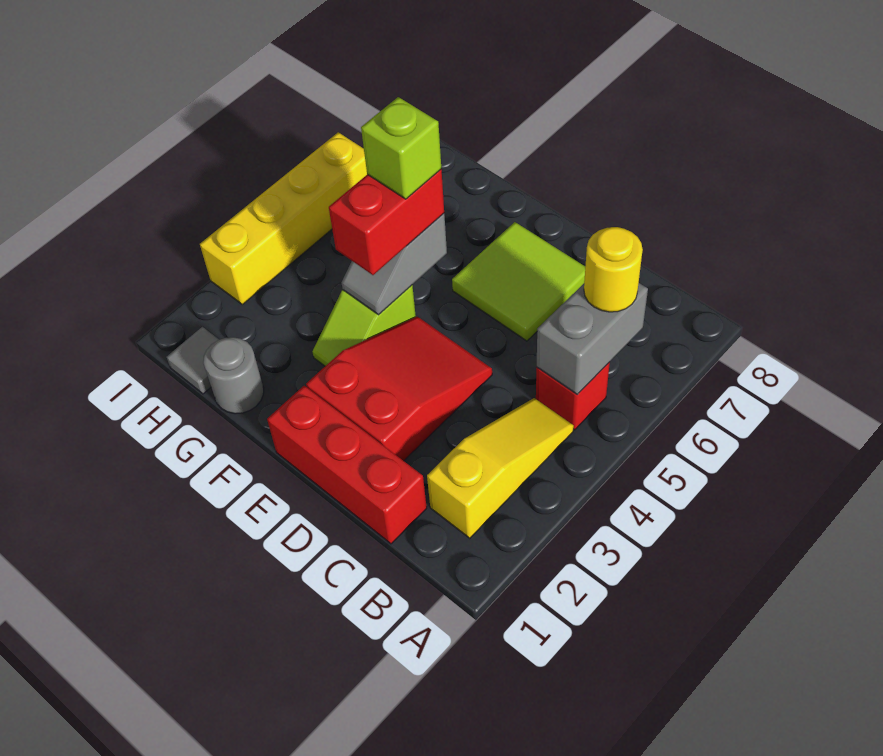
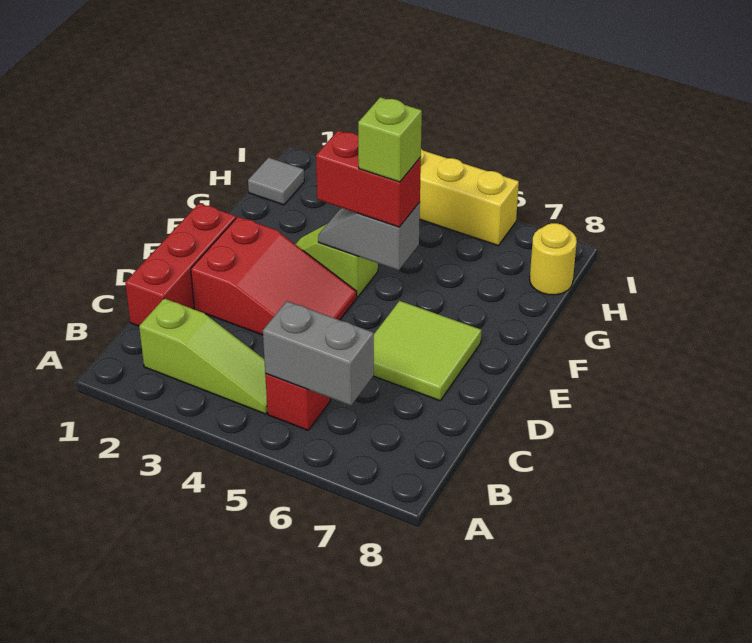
yellow 1x3 slope [427,398,574,538] -> lime 1x3 slope [139,298,267,414]
yellow 1x1 round brick [584,227,643,312] -> yellow 1x1 round brick moved to [530,223,577,295]
grey 1x1 round brick [203,337,264,414] -> none

